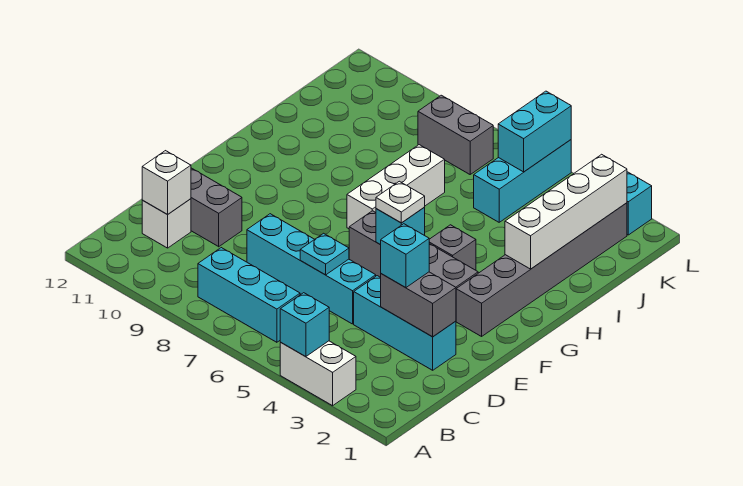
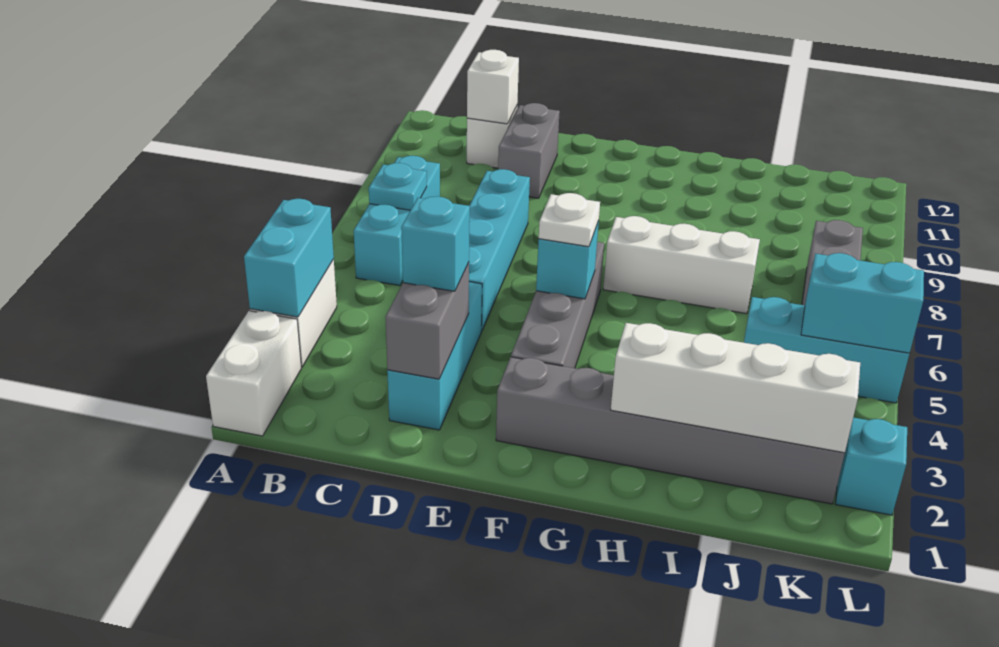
none -> white 1x2 brick [206,311,301,436]
cyan 1x1 brick [280,293,329,357] -> cyan 1x2 brick [244,199,334,317]
cyan 1x1 plate [300,233,349,275] -> cyan 1x1 plate moved to [369,163,427,210]
grey 1x1 brick [429,225,476,270] -> none

